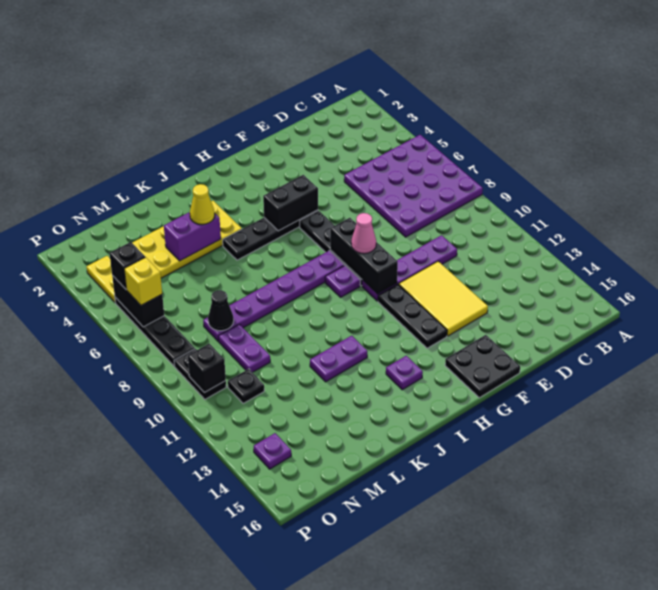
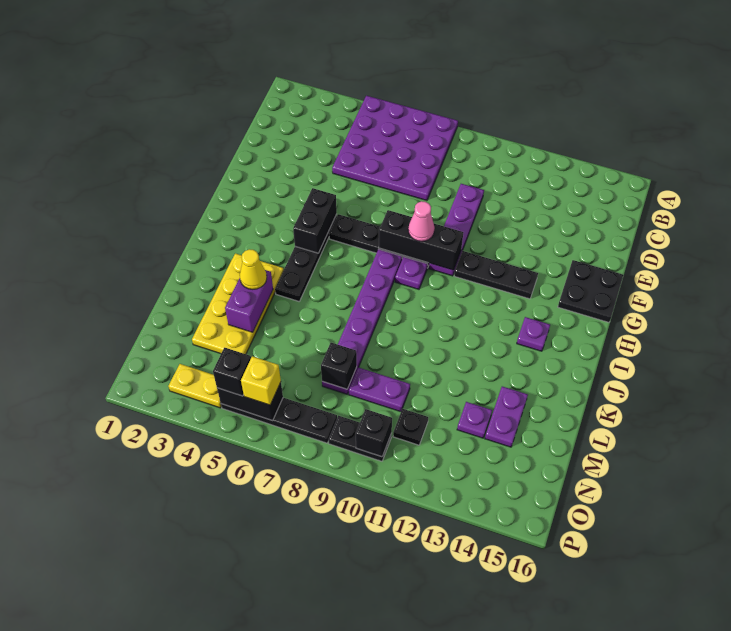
yellow 2x3 tile [399,261,488,336] -> none
purple 1x2 plate [310,336,367,382] -> purple 1x2 plate moved to [485,386,528,447]
black 1x1 cone [208,290,234,331] -> black 1x1 brick [321,343,357,389]
purple 1x1 plate [254,433,291,469] -> purple 1x1 plate moved to [457,402,492,438]

